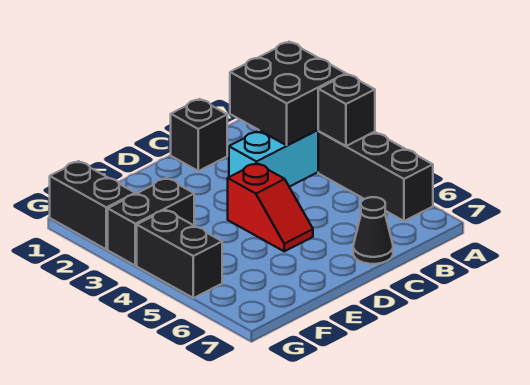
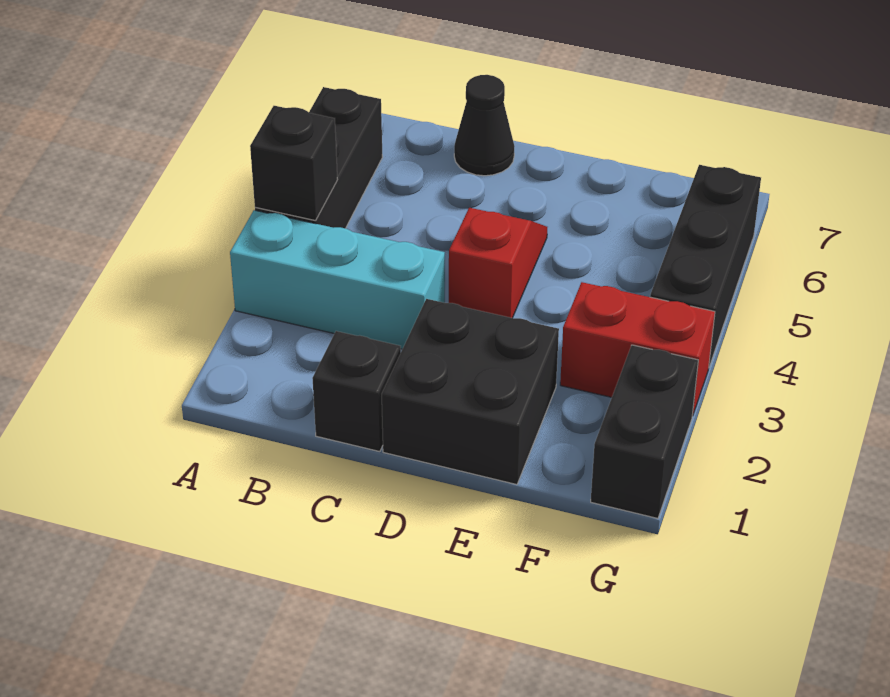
black 2x2 brick [230,42,346,145] -> black 2x2 brick moved to [382,299,559,485]
black 1x2 brick [108,178,194,266] -> red 1x2 brick [560,282,715,416]
black 1x2 brick [137,210,222,298] -> black 1x3 brick [650,165,761,366]

